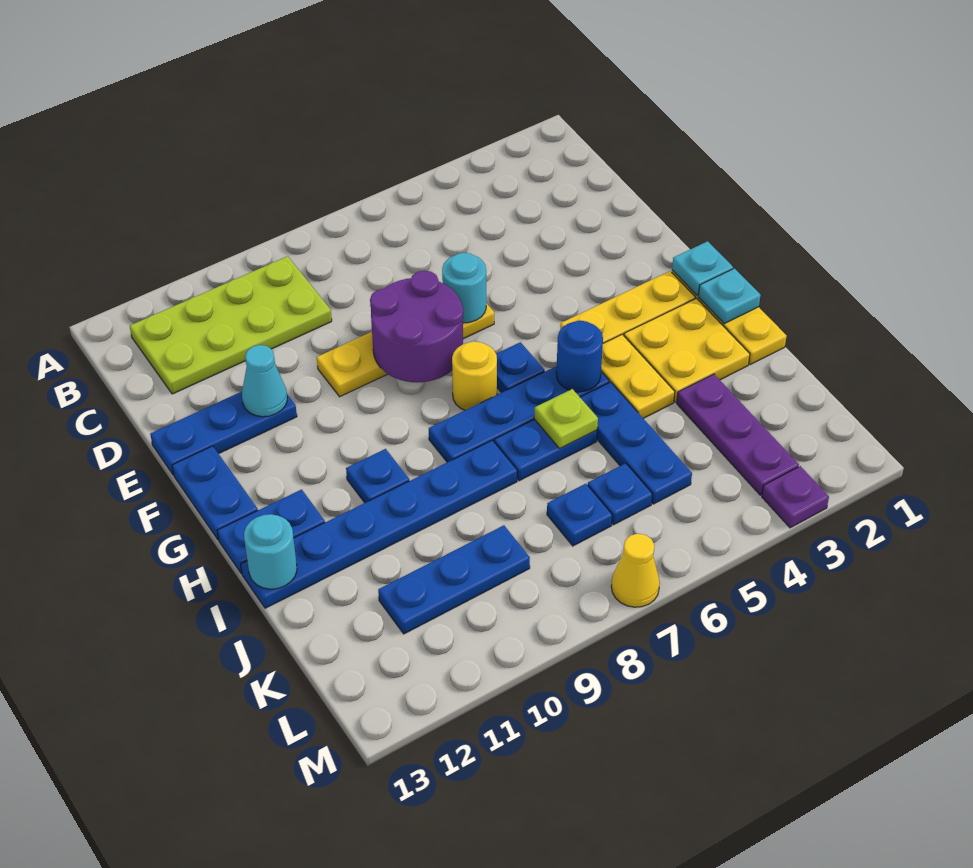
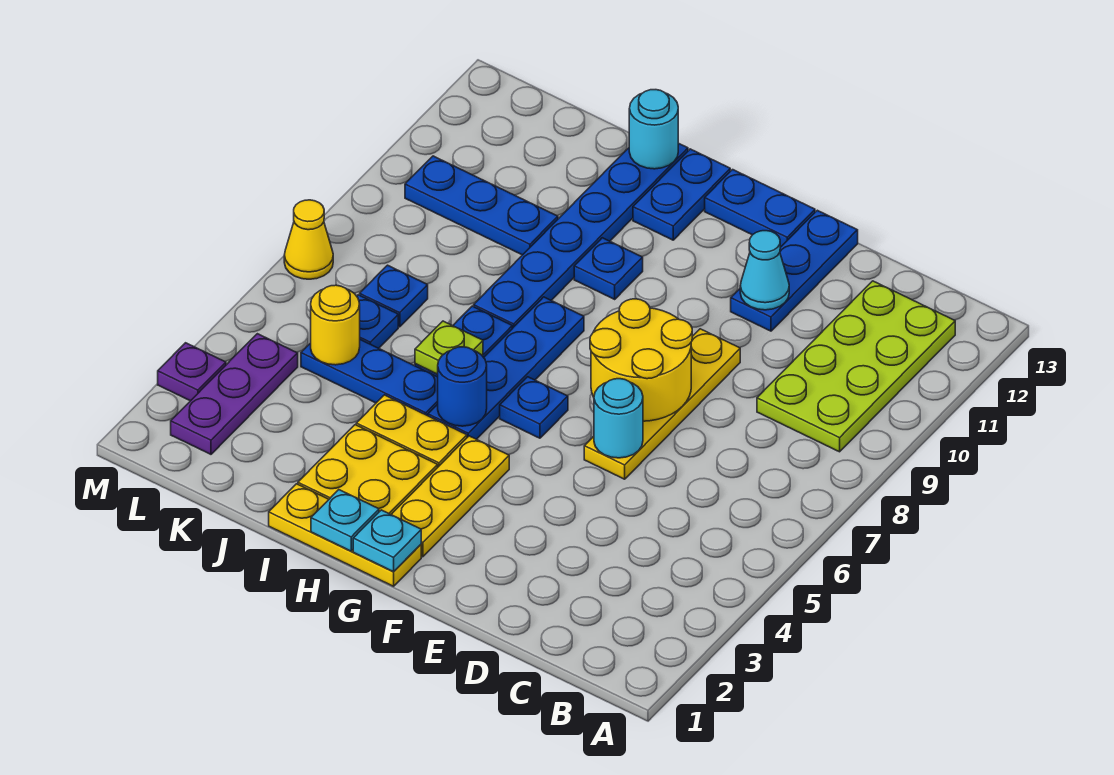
purple 2x2 round brick [370,271,463,382] -> yellow 2x2 round brick [590,299,692,421]
yellow 1x1 round brick [452,341,497,410] -> yellow 1x1 round brick moved to [311,285,360,365]
purple 1x3 plate [677,374,799,495] -> purple 1x3 plate turned to [171,334,298,454]
blue 1x3 plate [378,525,530,634] -> blue 1x3 plate turned to [405,156,558,255]

